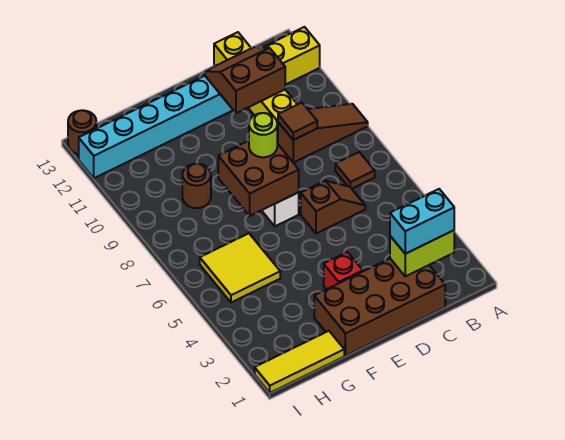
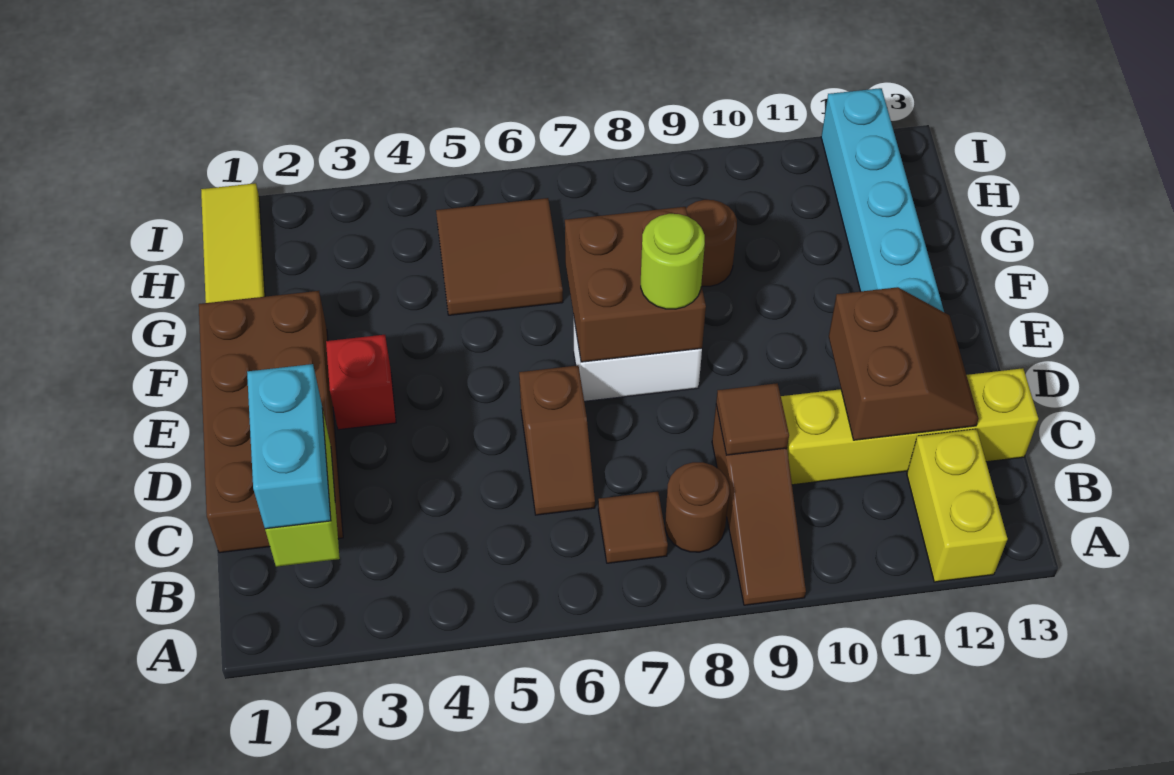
yellow 2x2 tile [200,233,280,302] -> brown 2x2 tile [436,198,563,315]
brown 1x1 round brick [68,110,96,154] -> brown 1x1 round brick moved to [665,462,729,552]

